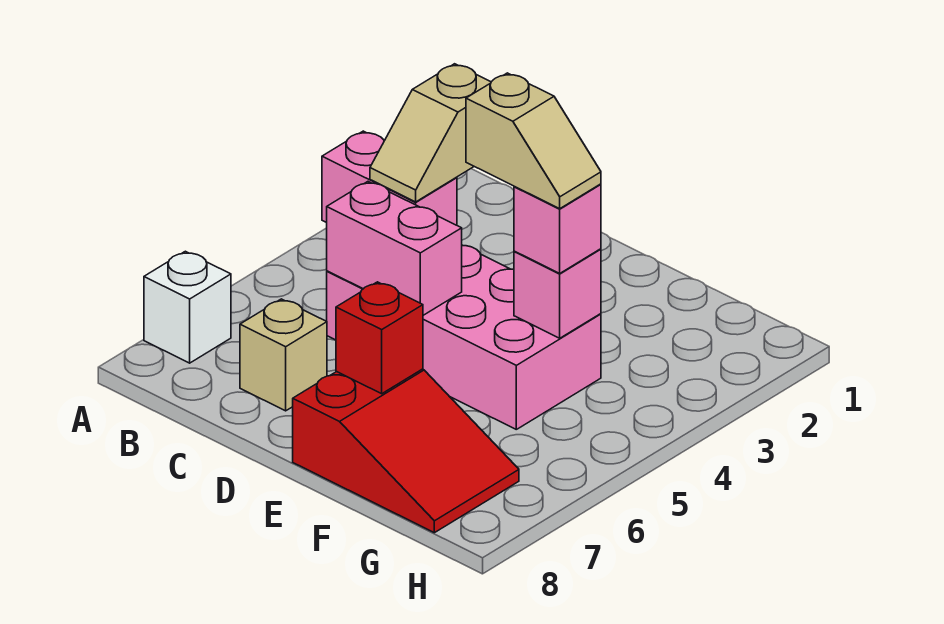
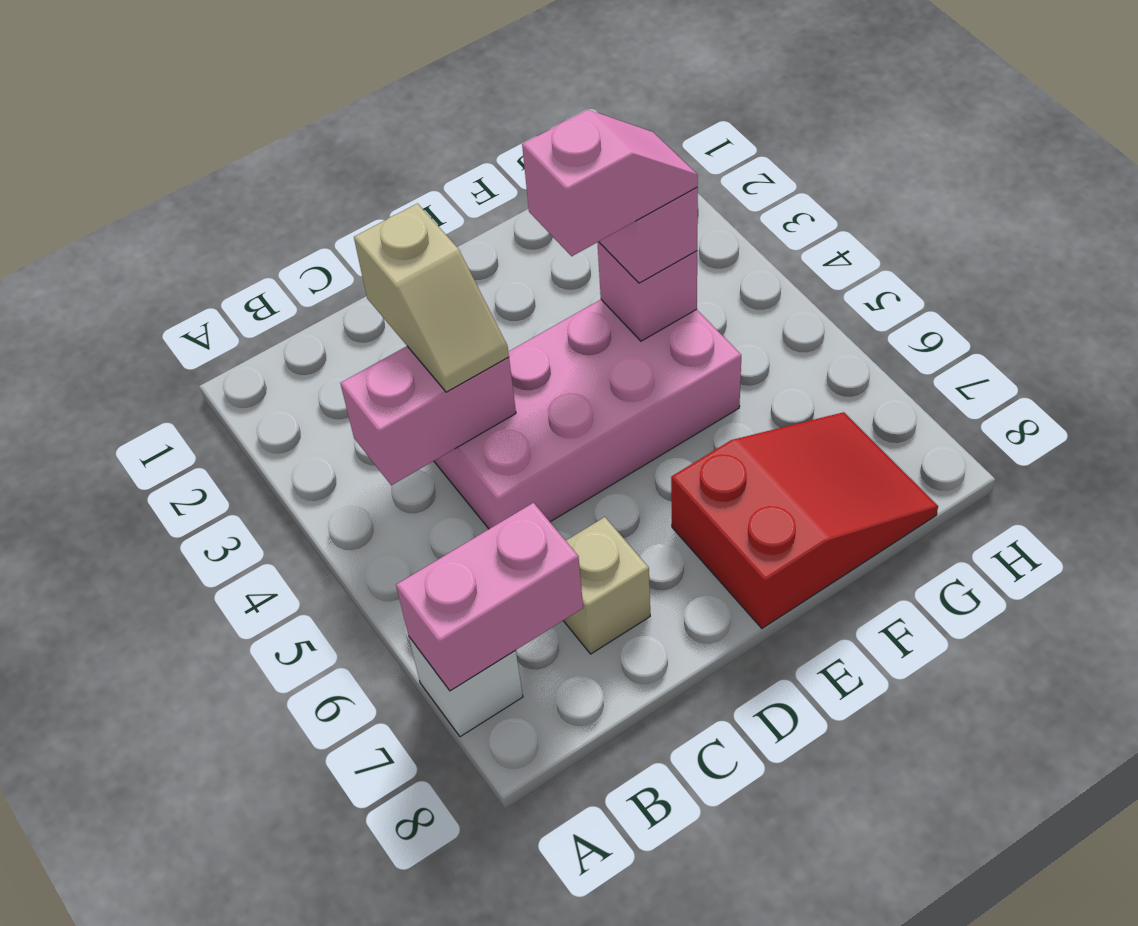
pink 1x2 brick [327,182,462,315] -> pink 1x2 brick moved to [396,503,583,691]
tan 1x2 slope [466,73,601,209] -> pink 1x2 slope [522,110,698,256]
red 1x1 brick [336,282,423,394] -> none

